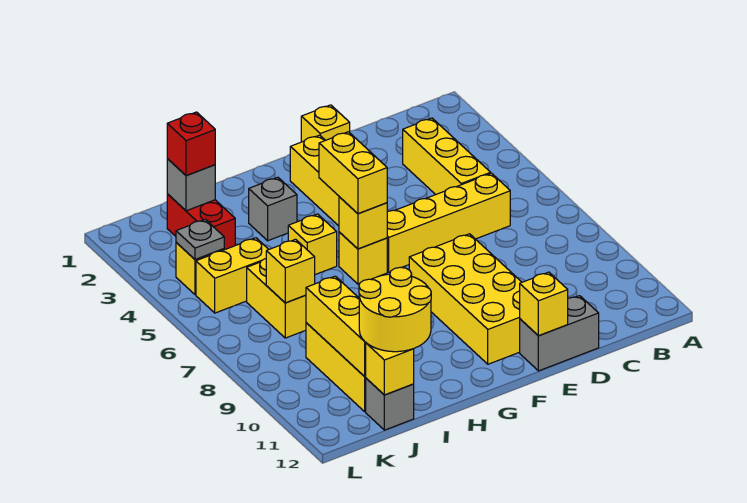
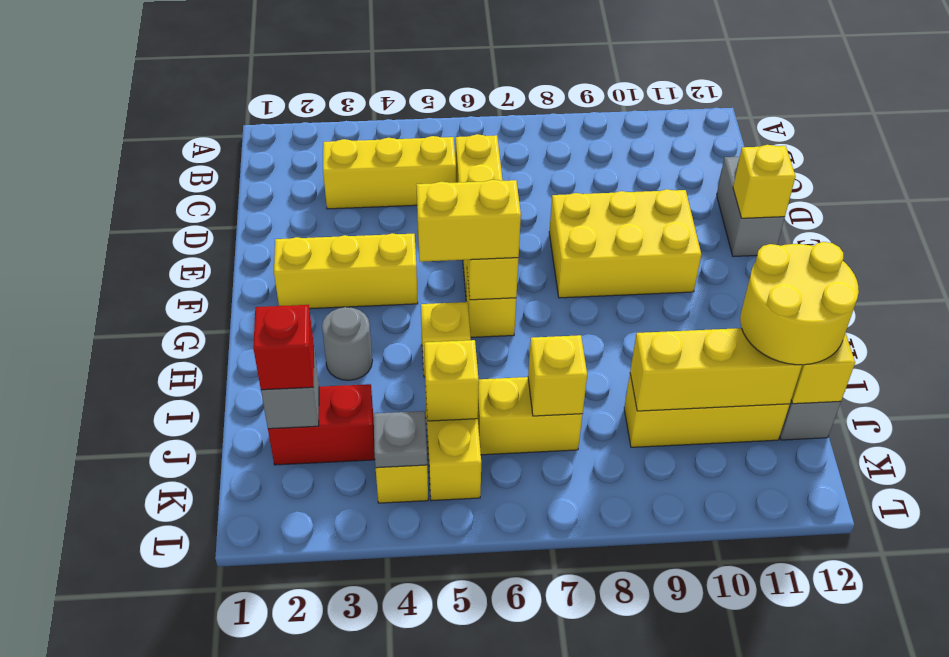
yellow 1x1 brick [301,105,350,142] -> yellow 1x1 brick moved to [424,340,479,421]
yellow 2x4 brick [409,234,522,364] -> yellow 2x3 brick [549,189,701,298]
grey 1x1 brick [249,177,297,241] -> grey 1x1 round brick [322,307,372,380]

